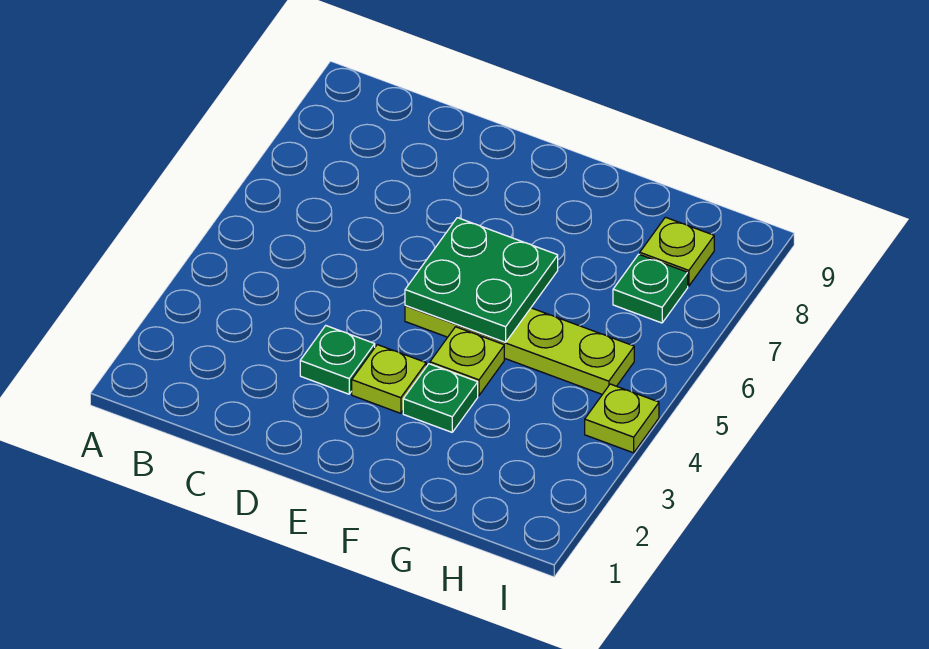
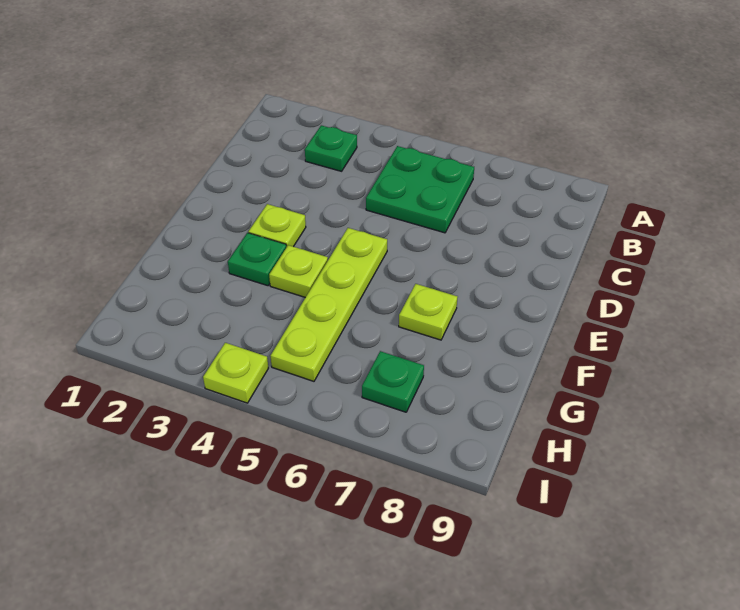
green 1x1 plate [300,326,375,394] -> green 1x1 plate moved to [305,125,357,171]
green 2x2 plate [405,218,558,342] -> green 2x2 plate moved to [366,146,474,233]
lime 1x1 plate [640,217,714,286] -> lime 1x1 plate moved to [399,284,458,340]

